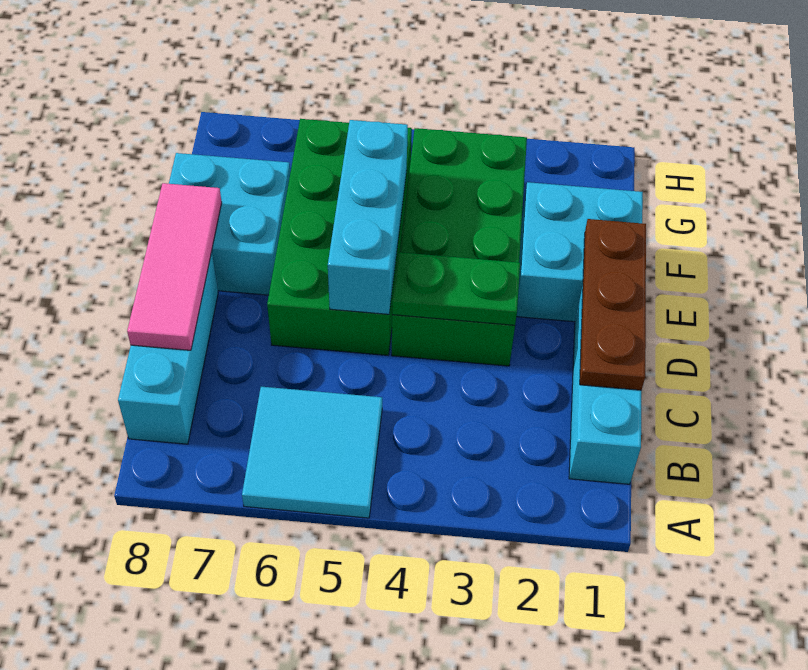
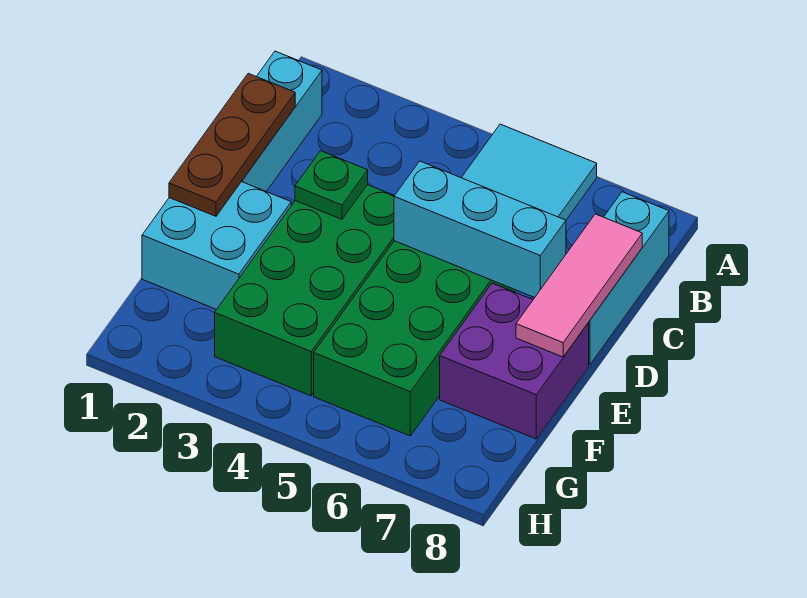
green 1x2 plate [392,252,520,325] -> green 1x1 plate [295,151,368,219]
cyan 1x3 brick [328,120,408,314] -> cyan 1x3 brick turned to [394,161,566,298]
cyan 2x2 brick [169,153,290,295] -> purple 2x2 brick [440,283,589,439]

